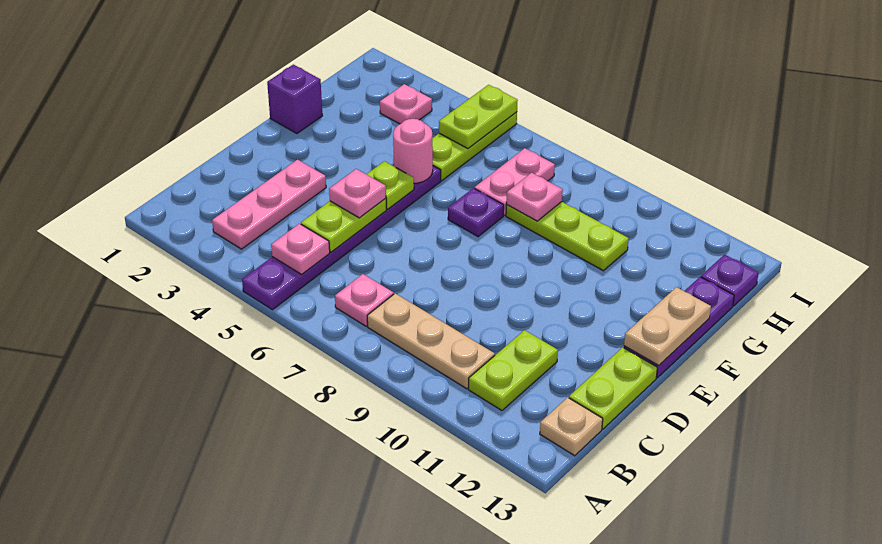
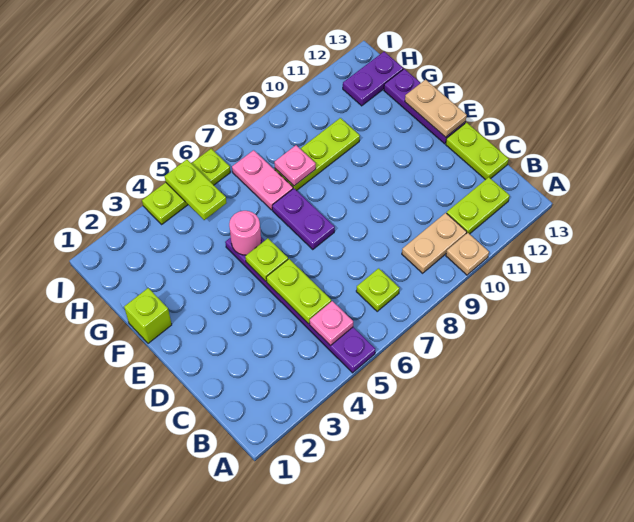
pink 1x3 plate [212,160,326,249] -> none
pink 1x1 plate [335,274,394,326] -> lime 1x1 plate [356,268,400,311]
tan 1x3 plate [367,293,495,389] -> tan 1x2 plate [402,213,467,273]
lime 1x2 plate [469,330,558,410] -> lime 1x2 plate turned to [447,177,510,234]
tan 1x1 plate [540,397,603,456] -> tan 1x1 plate moved to [446,233,489,275]
pink 1x1 plate [329,169,386,218] -> none
purple 1x1 brick [267,65,323,134] -> lime 1x1 brick [124,288,172,343]
purple 1x1 plate [448,188,504,237] -> purple 1x2 plate [272,189,335,249]
lime 1x3 plate [432,112,517,181] -> lime 1x3 plate turned to [142,149,230,224]
pink 1x1 plate [380,84,432,124] -> none
purple 1x1 plate [701,255,758,306] -> purple 1x2 plate [343,52,403,106]

